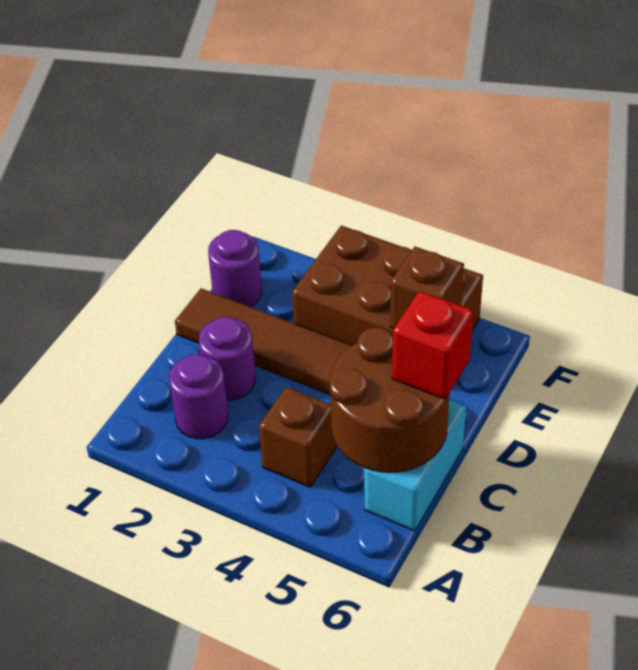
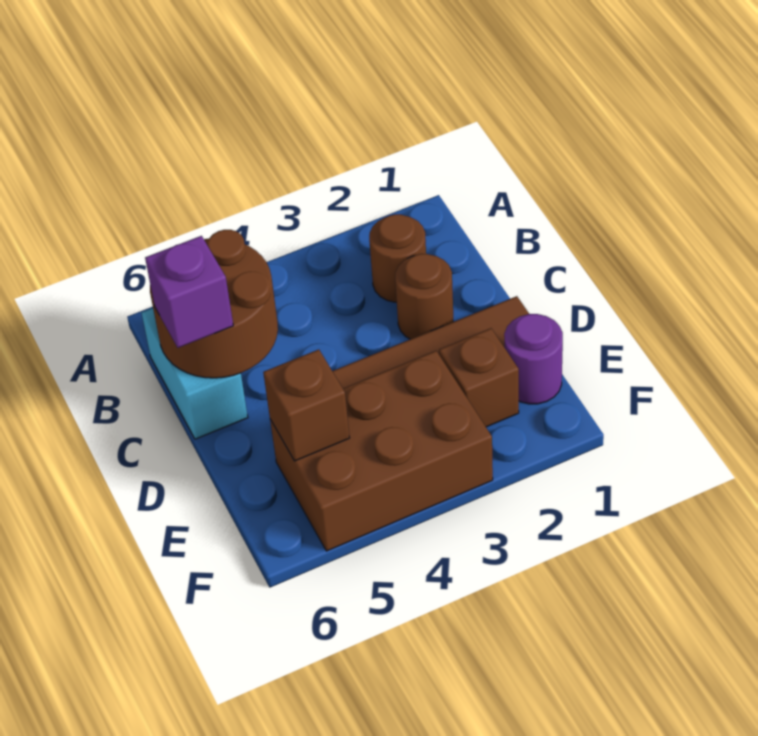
purple 1x1 round brick [169,354,228,439] -> brown 1x1 round brick [369,214,426,302]
brown 1x1 brick [259,387,336,487] -> brown 1x1 brick moved to [439,328,519,427]
purple 1x1 round brick [199,317,256,400] -> brown 1x1 round brick [395,254,453,339]
red 1x1 brick [392,291,473,399] -> purple 1x1 brick [145,236,233,348]

